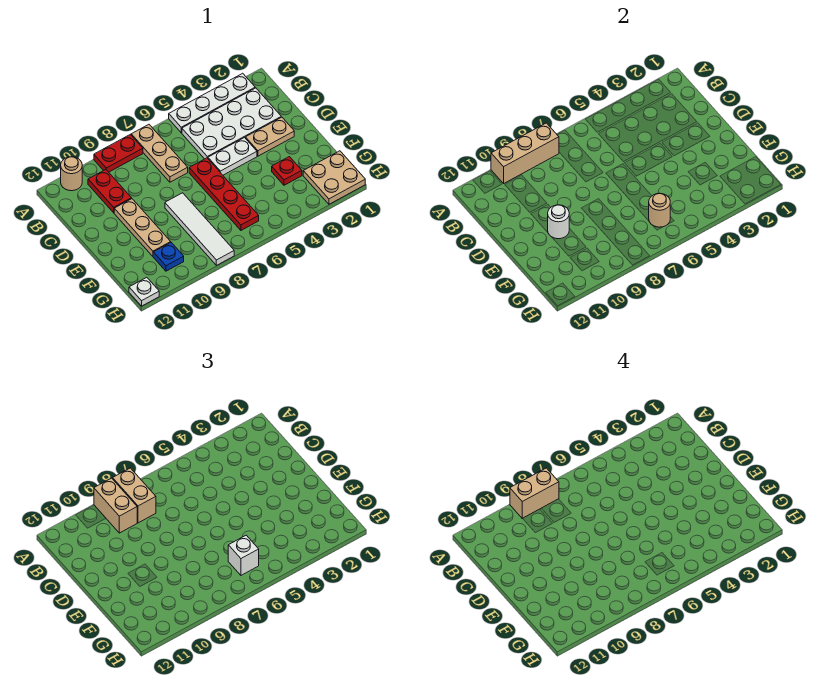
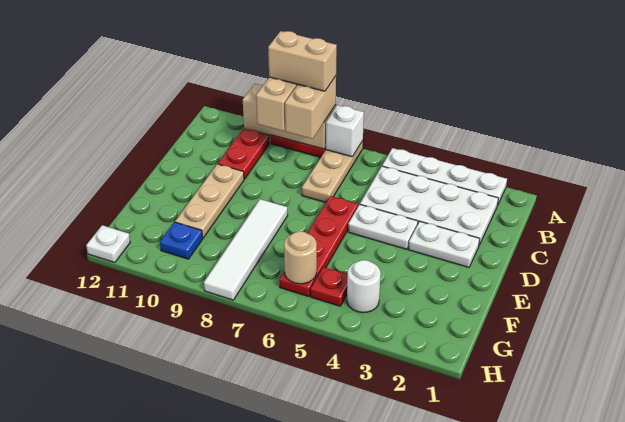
tan 1x1 round brick [61,157,82,191] -> none
tan 1x2 plate [245,117,294,156] -> white 1x2 plate [409,221,480,267]
white 1x1 round brick [548,205,569,239] -> white 1x1 round brick moved to [347,260,381,313]
red 1x1 plate [272,157,302,185] -> red 1x1 plate moved to [311,267,348,306]
tan 2x2 plate [303,151,365,204] -> none
white 1x1 brick [228,535,259,575] -> white 1x1 brick moved to [326,105,364,157]

